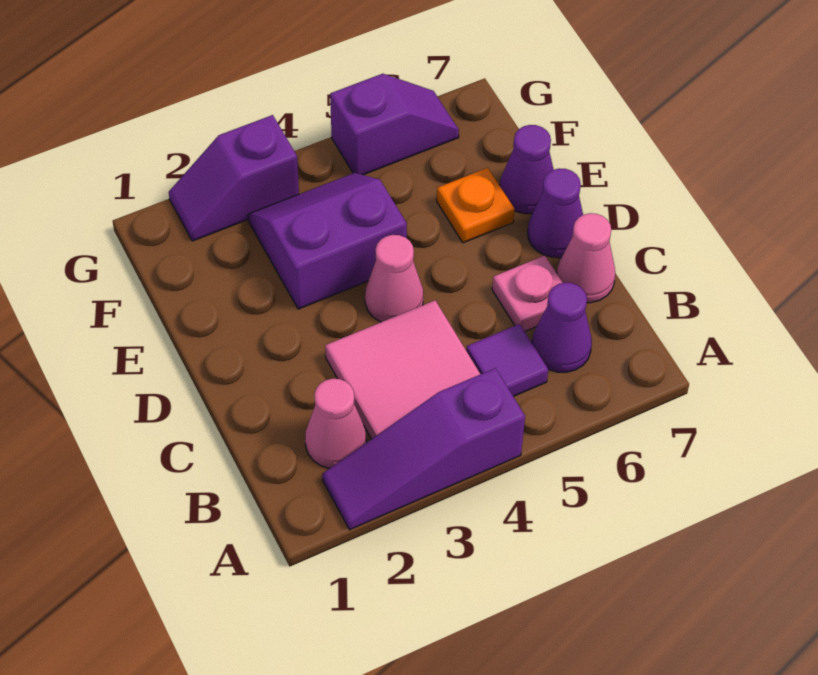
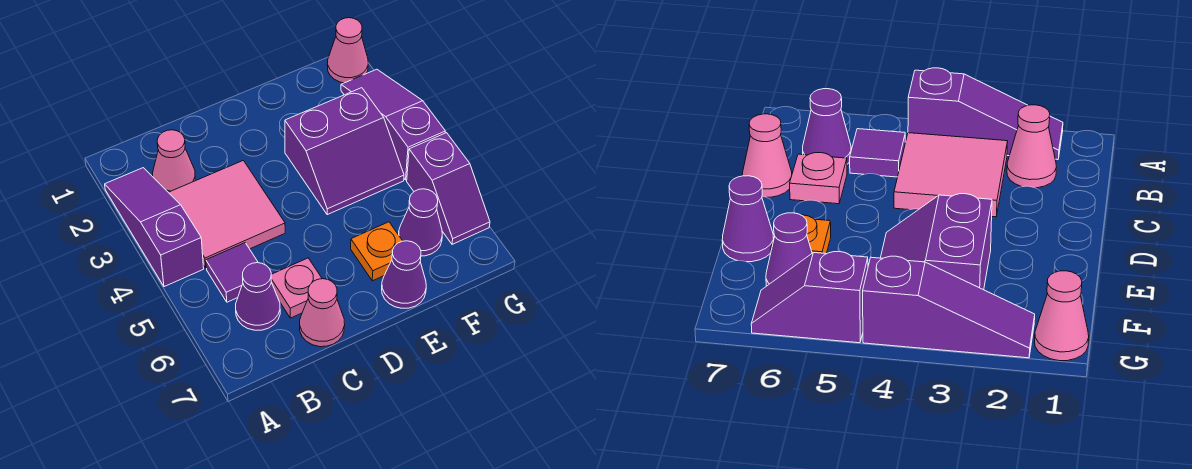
pink 1x1 cone [365,235,423,322] -> pink 1x1 cone moved to [327,18,368,83]
purple 1x1 cone [528,168,583,258] -> purple 1x1 cone moved to [399,189,442,256]
purple 2x2 slope [248,173,407,309] -> purple 2x2 slope turned to [285,88,404,215]
purple 1x2 slope [169,115,299,241] -> purple 1x3 slope [341,69,445,180]

